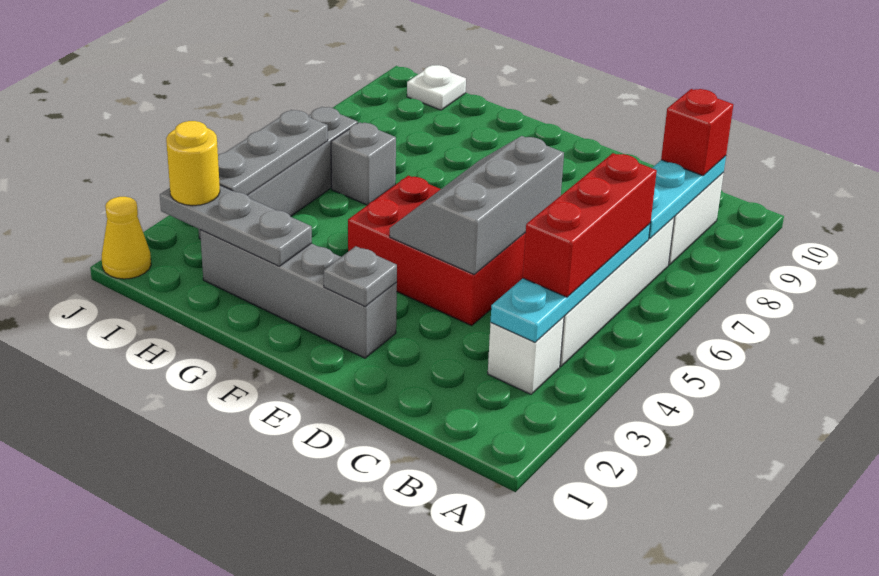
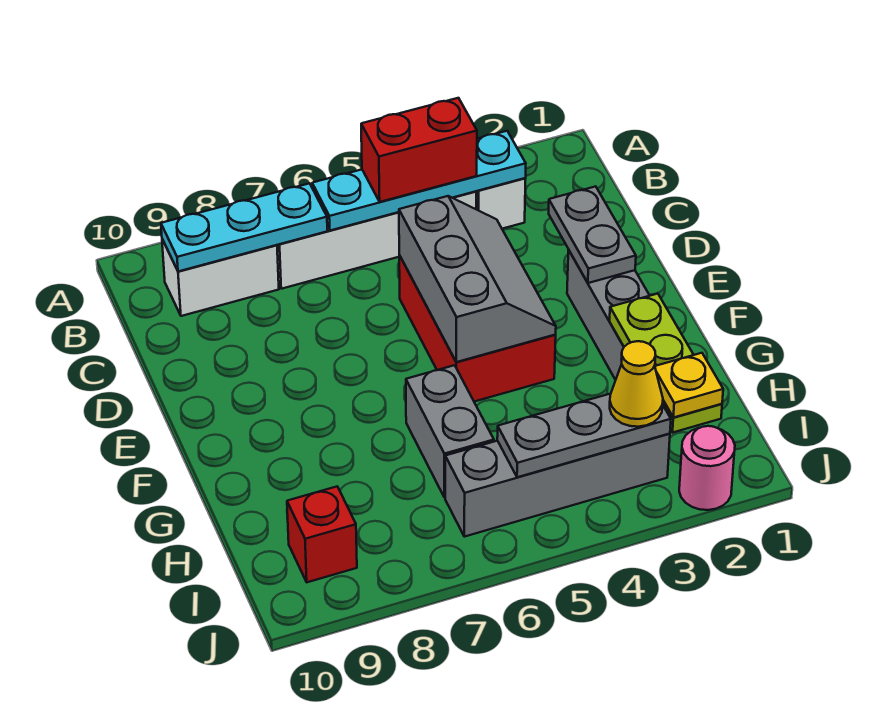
red 1x3 brick [523,153,657,297] -> red 1x2 brick [361,98,477,202]
red 1x1 brick [661,89,733,176] -> red 1x1 brick moved to [287,487,357,582]
grey 2x3 slope [390,136,564,274] -> grey 2x3 slope turned to [399,196,556,362]
grey 1x1 plate [324,246,397,306] -> grey 1x2 plate [549,186,636,283]
grey 1x3 plate [160,185,312,266] -> lime 1x3 plate [610,294,722,432]
grey 1x1 brick [331,122,396,205] -> grey 1x2 brick [406,365,494,497]
yellow 1x1 round brick [166,121,220,205] -> yellow 1x1 plate [655,353,723,418]
white 1x1 plate [407,65,466,110] -> none
yellow 1x1 cone [102,197,151,279] -> yellow 1x1 cone moved to [610,341,663,427]
none -> pink 1x1 round brick [679,426,735,510]

